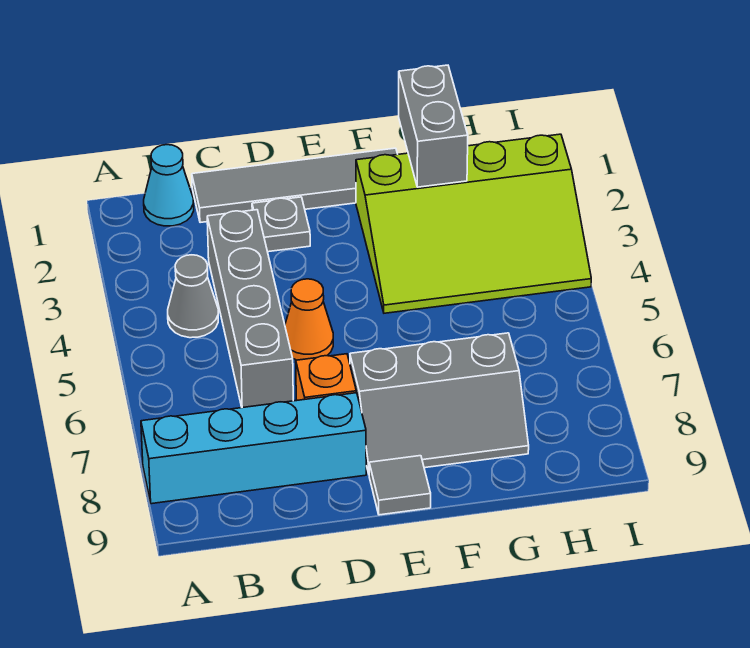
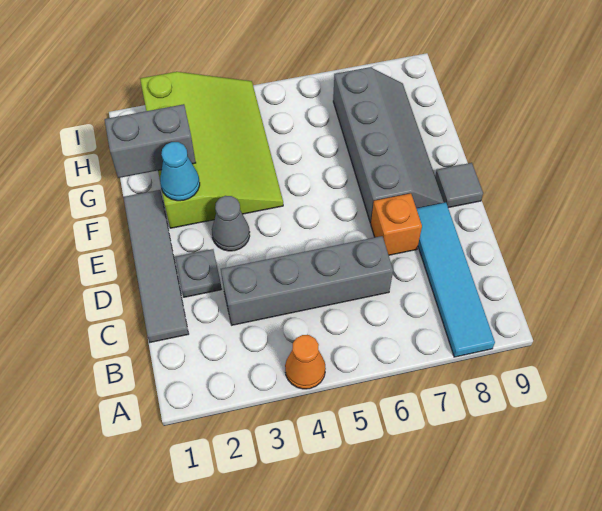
cyan 1x4 brick [141,393,366,504] -> cyan 1x4 tile [416,202,495,357]
cyan 1x1 cone [144,145,194,226] -> cyan 1x1 cone moved to [160,142,200,201]
grey 1x1 cone [168,255,218,338] -> grey 1x1 cone moved to [212,196,250,251]
orange 1x1 cone [285,279,333,360] -> orange 1x1 cone moved to [285,335,326,389]
grey 2x3 slope [350,333,529,473] -> grey 2x4 slope [333,67,444,223]

